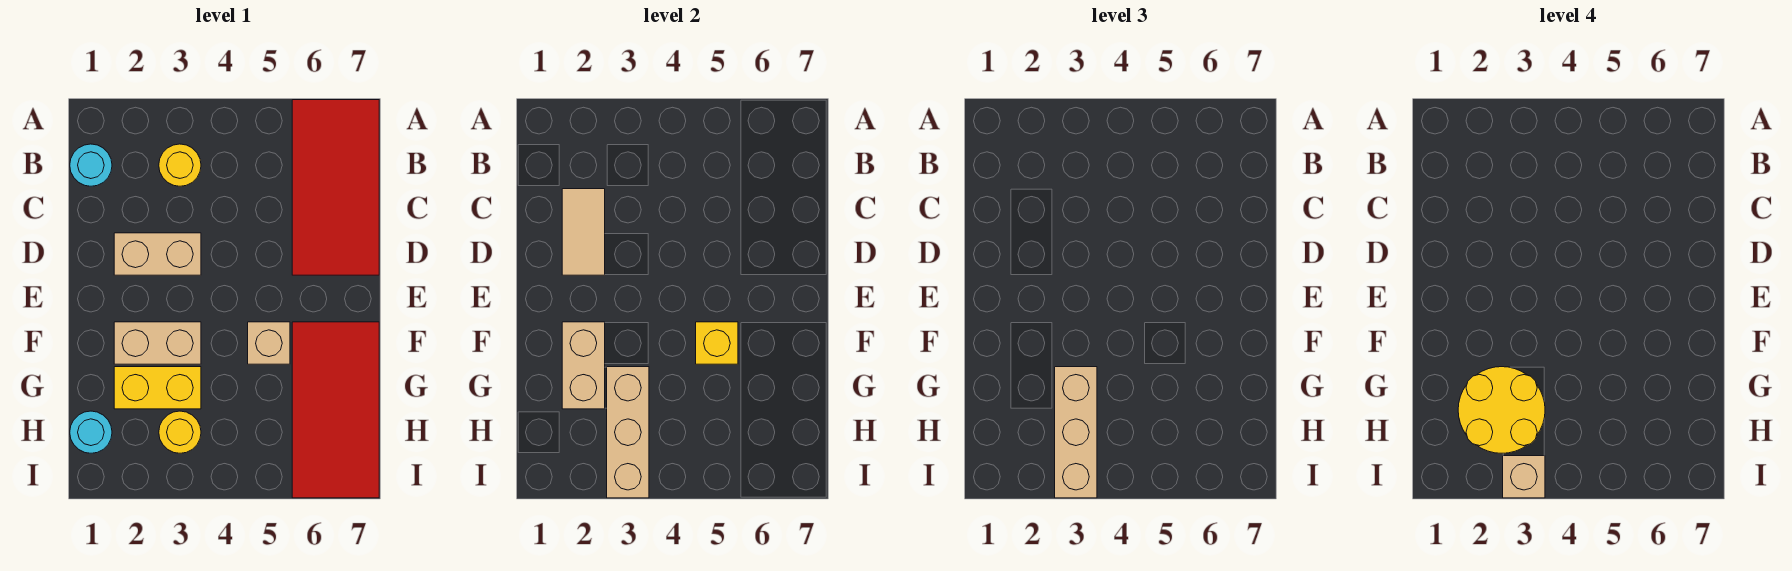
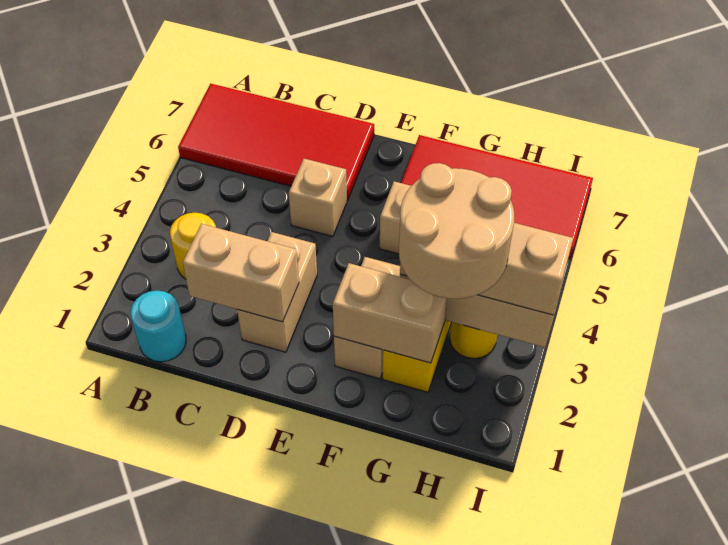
tan 1x2 tile [562,189,605,275] -> tan 1x2 brick [183,224,299,322]
yellow 1x1 brick [696,322,738,364] -> none
yellow 2x2 round brick [1458,367,1545,453] -> tan 2x2 round brick [399,163,514,299]
cyan 1x1 round brick [70,411,112,453] -> none
tan 1x1 brick [1503,456,1545,498] -> tan 1x1 brick moved to [289,159,347,236]

